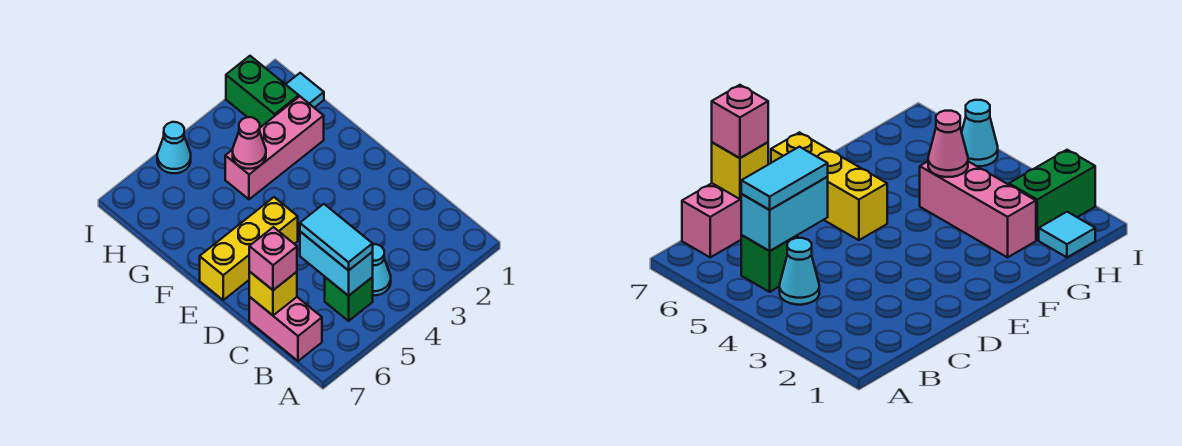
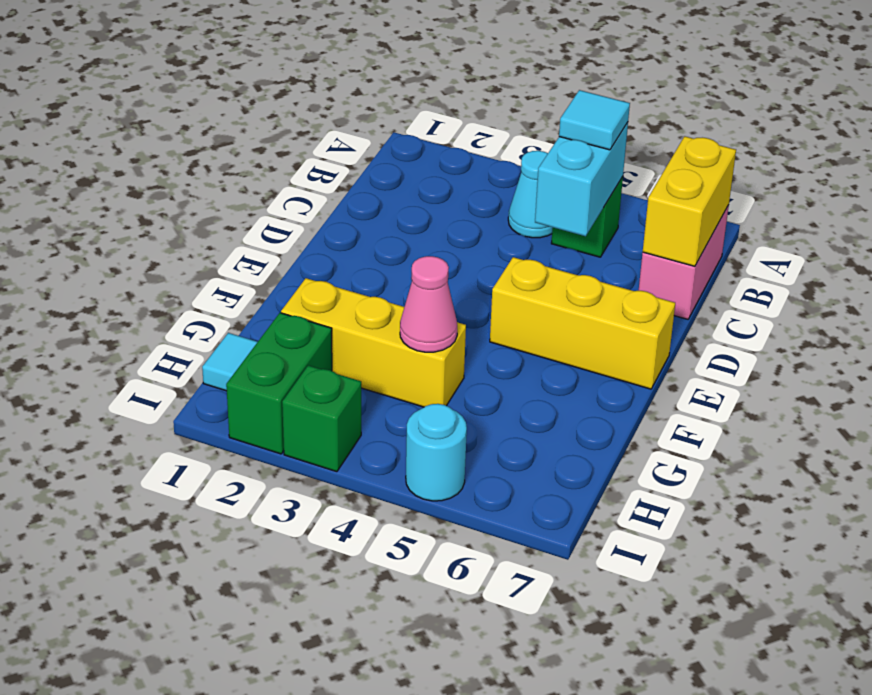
cyan 1x2 tile [300,204,373,271] -> cyan 1x1 tile [559,90,630,150]
yellow 1x1 brick [249,271,297,315] -> yellow 1x2 brick [643,136,736,266]
pink 1x1 brick [249,227,297,290] -> none
pink 1x3 brick [225,96,324,199] -> yellow 1x3 brick [281,278,466,407]
none -> green 1x1 brick [282,365,361,472]
cyan 1x1 cone [157,122,191,173] -> cyan 1x1 round brick [406,404,467,501]

